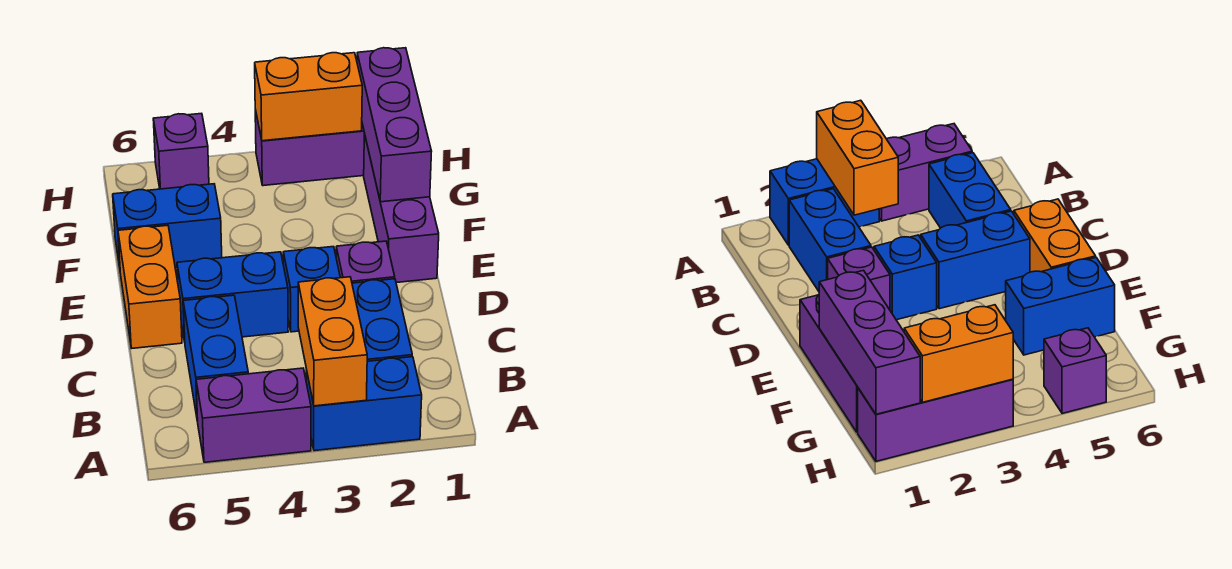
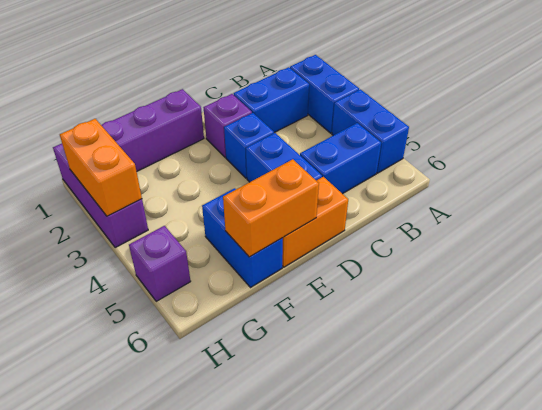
orange 1x2 brick [298,277,367,406] -> orange 1x2 brick moved to [223,159,319,257]
purple 1x2 brick [196,368,311,462] -> blue 1x2 brick [332,89,409,173]
purple 1x3 brick [357,48,432,202] -> none

